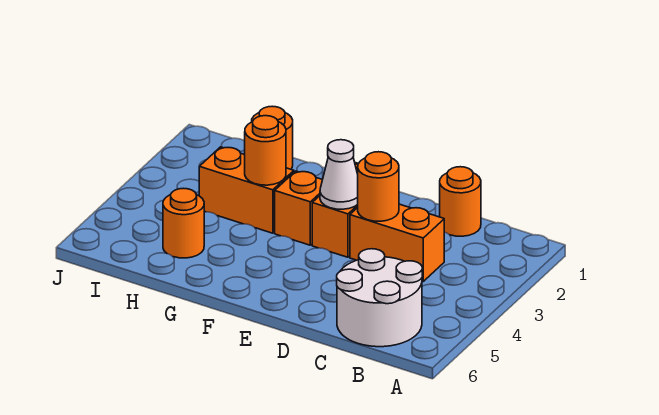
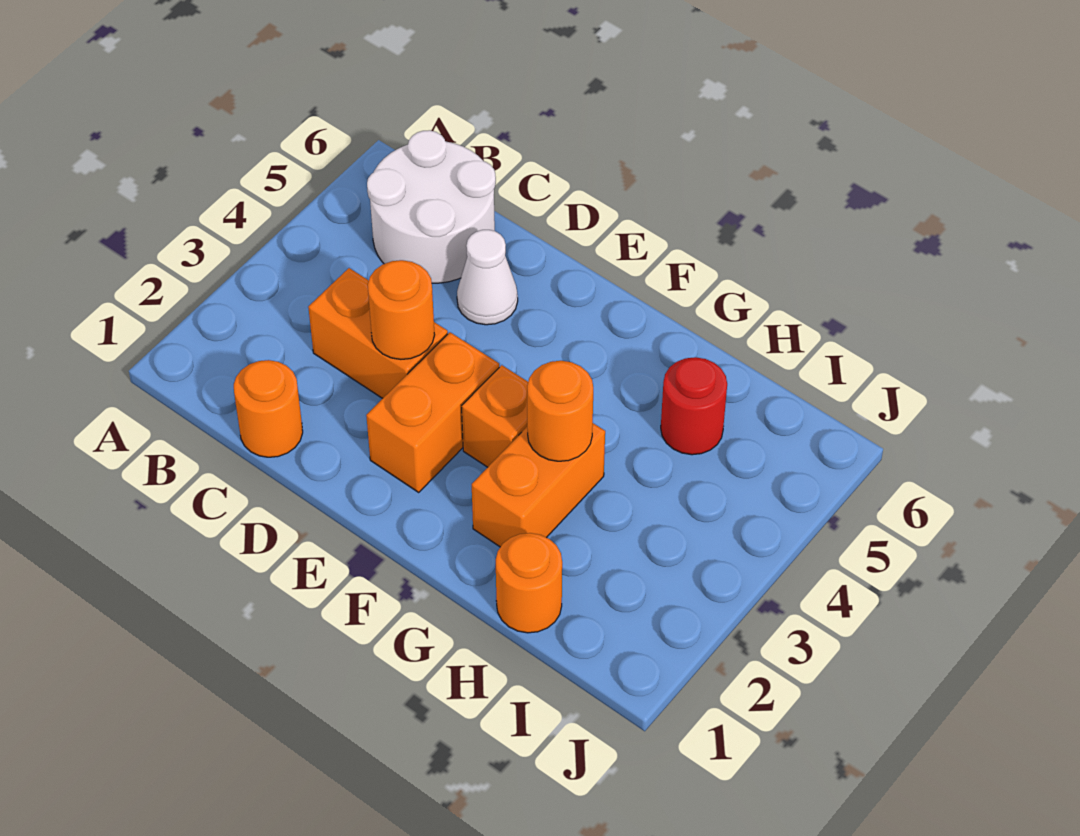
white 1x1 cone [320,140,358,209] -> white 1x1 cone moved to [457,230,518,325]
orange 1x2 brick [199,147,294,233] -> orange 1x2 brick turned to [472,423,605,547]
orange 1x1 round brick [163,188,204,258] -> red 1x1 round brick [661,357,727,455]

